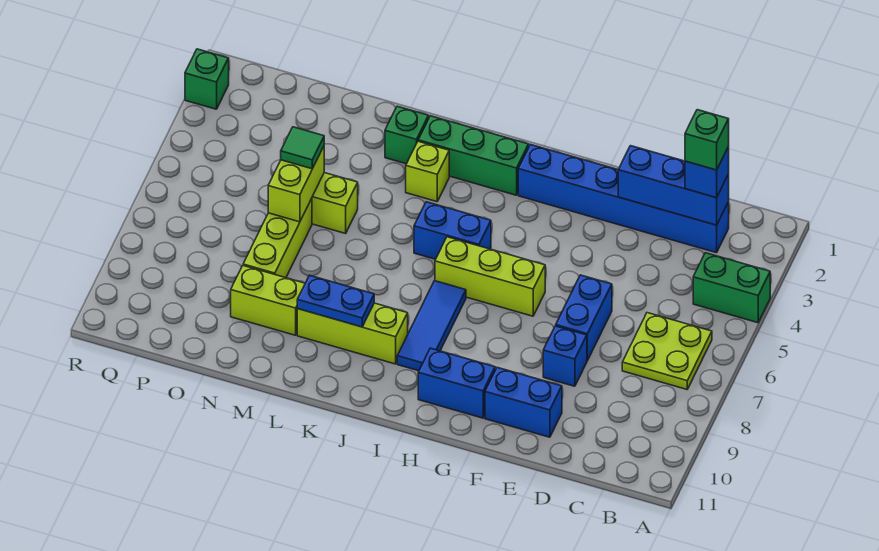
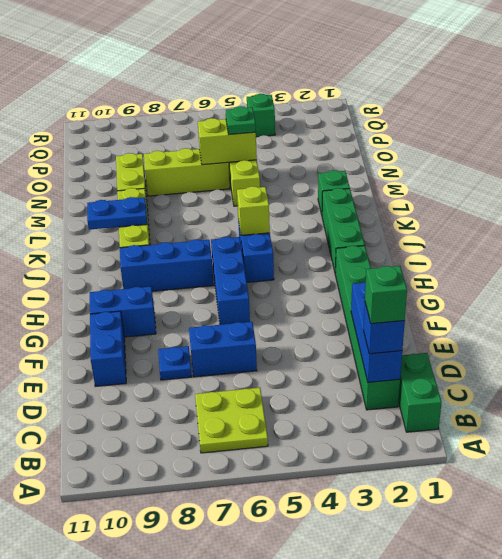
green 1x2 brick [693,253,770,323] -> green 1x2 brick moved to [399,353,442,432]
blue 1x6 brick [518,144,729,253] -> green 1x6 brick [335,246,400,410]
blue 1x1 brick [543,326,587,386] -> blue 1x1 plate [158,346,192,380]
lime 1x3 brick [435,237,545,316] -> blue 1x3 brick [211,237,250,325]
blue 1x2 brick [418,348,495,418] -> blue 1x2 brick turned to [90,287,156,337]
blue 1x3 tile [397,281,466,371] -> blue 1x3 brick [120,240,214,291]
lime 1x1 brick [406,141,449,202] -> lime 1x1 brick moved to [237,186,270,235]
blue 1x2 plate [297,275,374,327] -> blue 1x2 plate turned to [87,197,147,230]
green 1x1 tile [281,127,324,169] -> green 1x1 plate [226,106,256,135]
green 1x1 brick [185,49,229,109] -> green 1x1 brick moved to [247,94,275,137]

